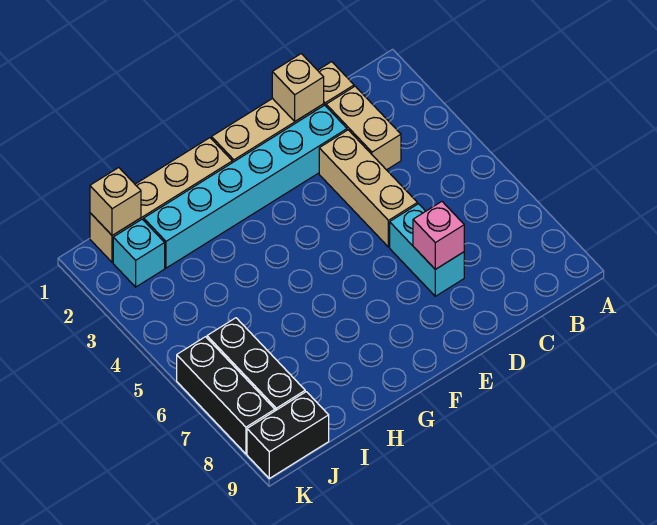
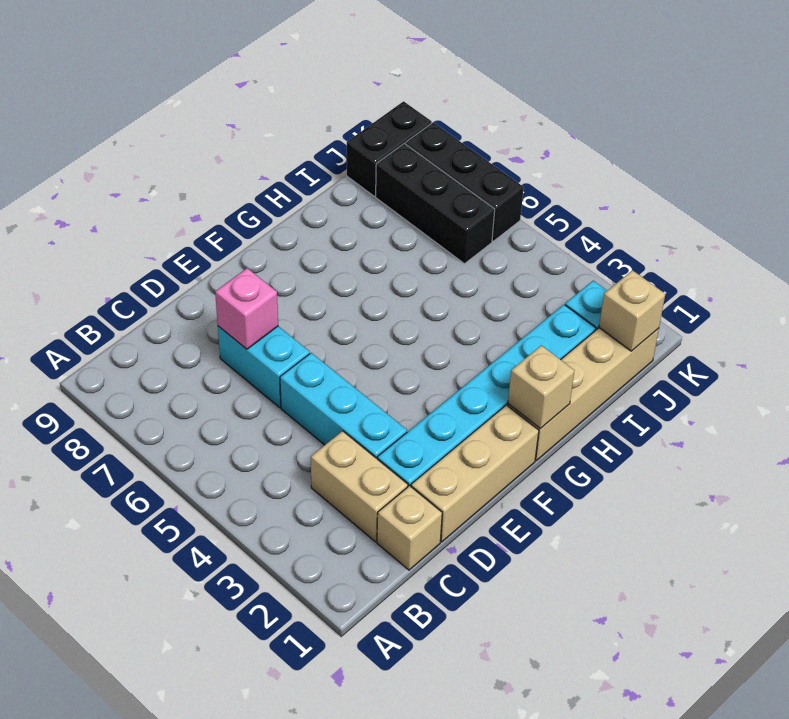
tan 1x1 brick [272,54,324,121] -> tan 1x1 brick moved to [508,345,574,429]
tan 1x3 brick [319,130,417,247] -> cyan 1x3 brick [280,353,407,459]

